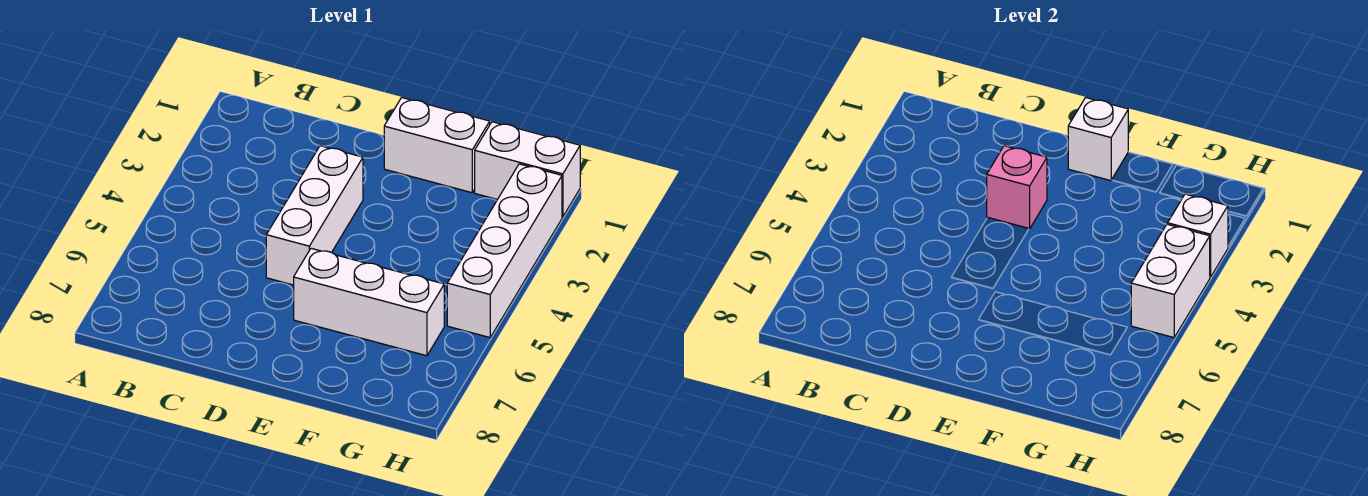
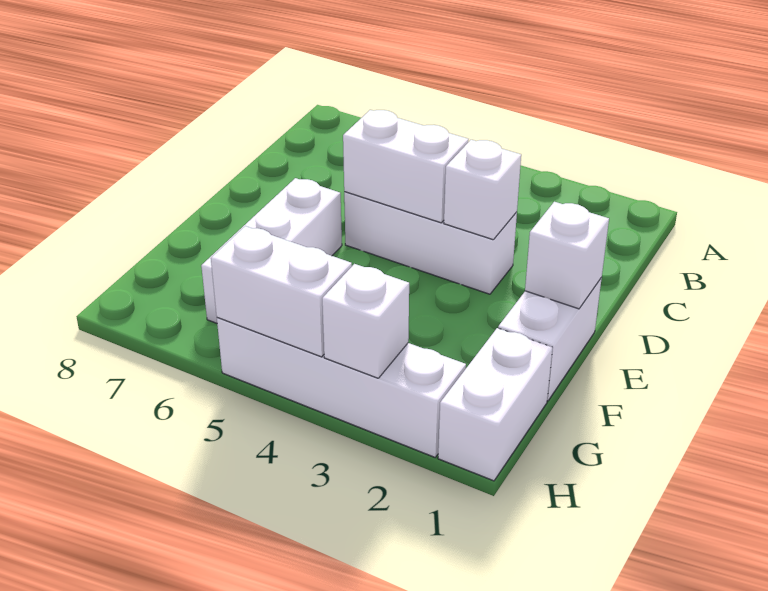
pink 1x1 brick [987,146,1047,229] -> white 1x1 brick [444,140,521,240]
none -> white 1x2 brick [343,110,468,223]

